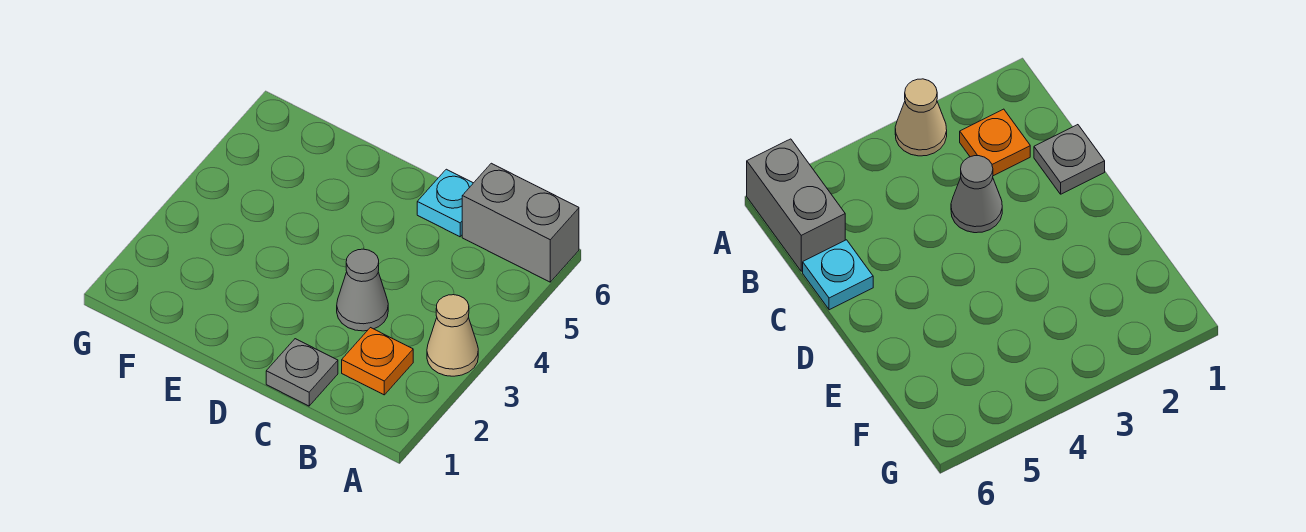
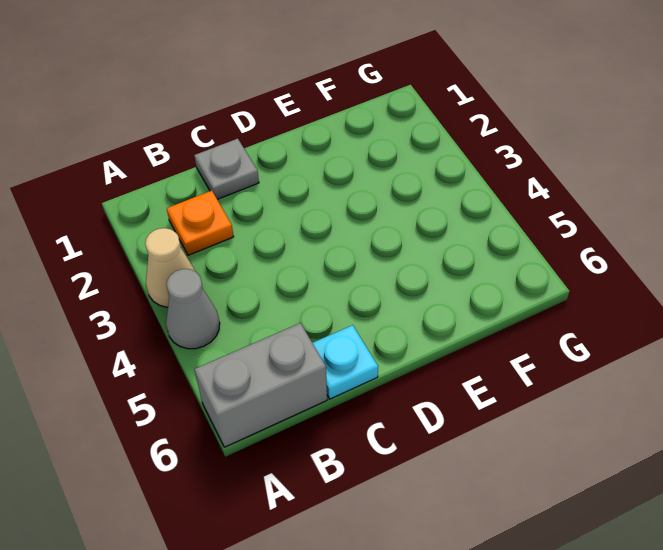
grey 1x1 cone [337,249,388,331] -> grey 1x1 cone moved to [166,269,220,349]

